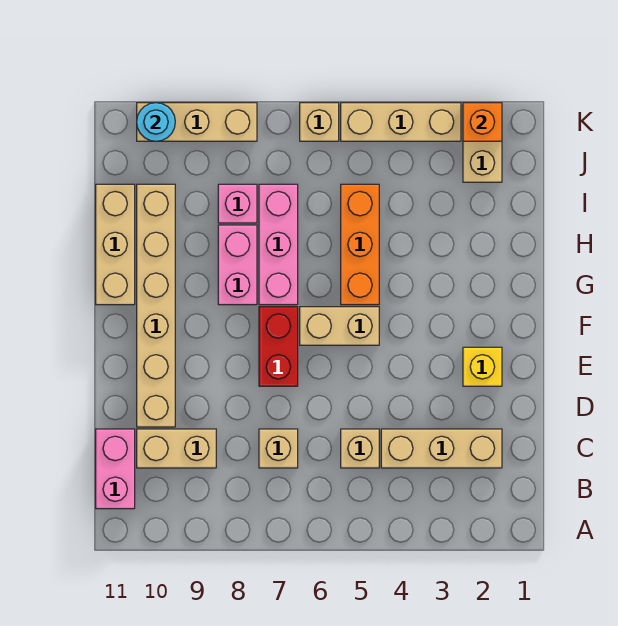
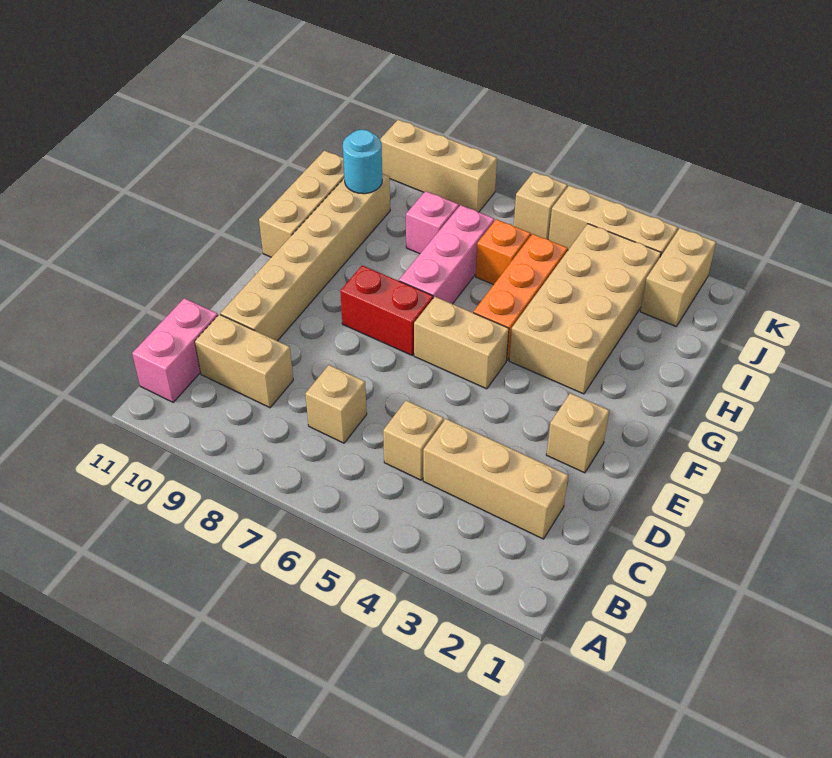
yellow 1x1 brick [463,347,502,386] -> tan 1x1 brick [546,393,609,473]
red 1x2 brick [259,307,298,386] -> red 1x2 brick turned to [340,265,433,355]
none -> tan 2x4 brick [509,224,661,394]
pink 1x2 brick [218,225,257,305] -> none
orange 1x1 brick [463,103,502,141] -> orange 1x1 brick moved to [476,219,531,285]
cyan 1x1 round brick [137,103,175,141] -> cyan 1x1 round brick moved to [343,130,382,194]

